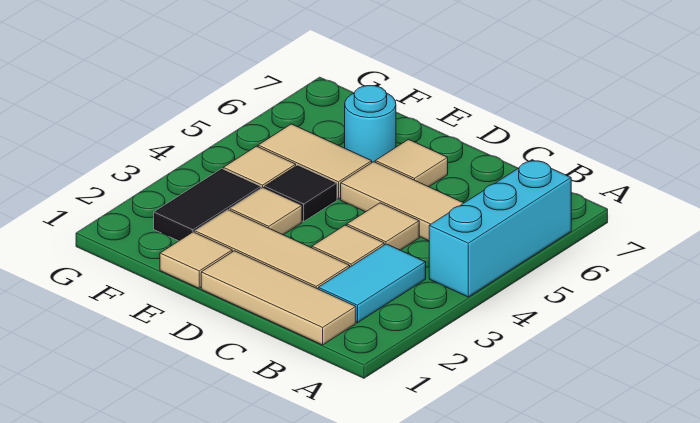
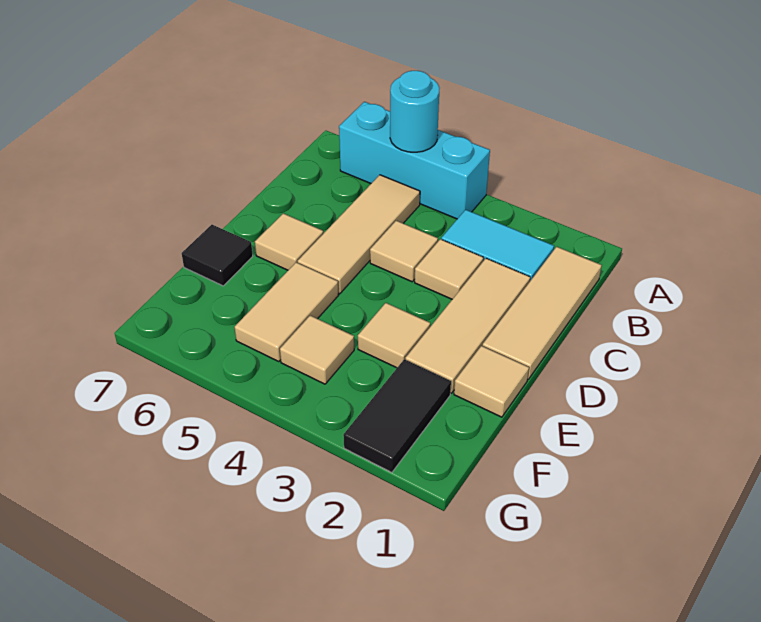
black 1x1 tile [265,165,337,222] -> black 1x1 tile moved to [182,225,253,286]
cyan 1x1 round brick [345,86,396,162] -> cyan 1x1 round brick moved to [390,71,439,152]
black 1x2 tile [154,169,261,241] -> black 1x2 tile turned to [343,359,451,473]

